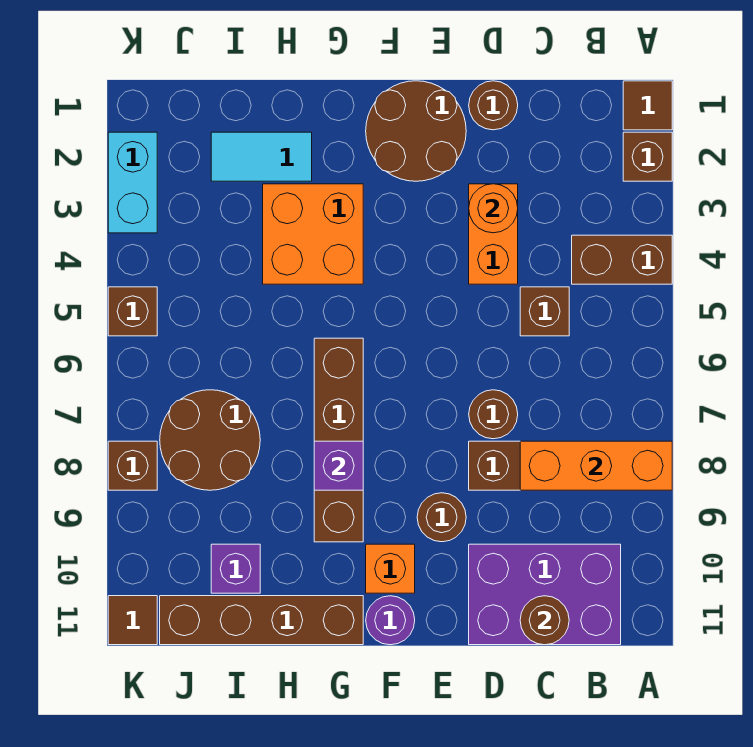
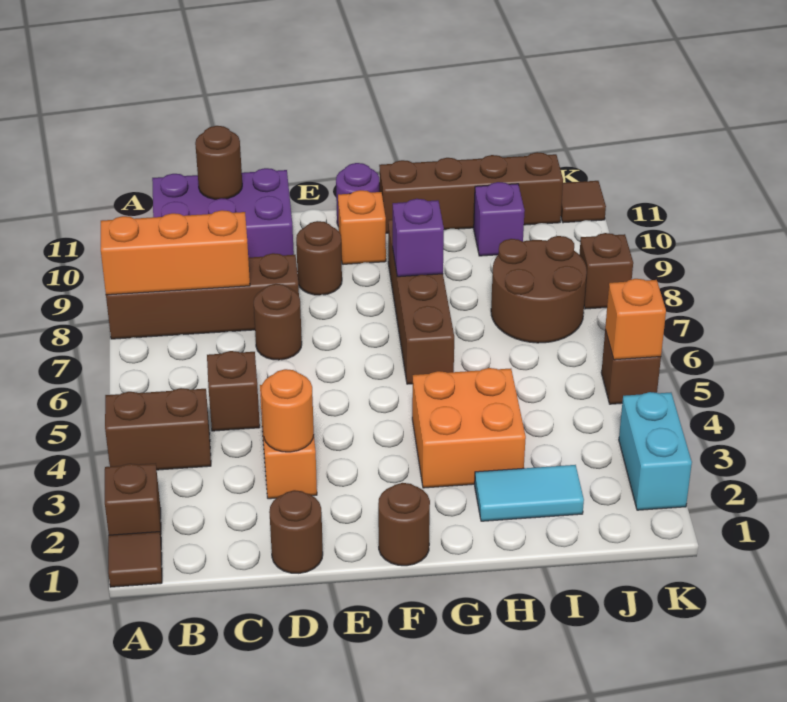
brown 2x2 round brick [366,81,466,181] -> brown 1x1 round brick [378,483,430,566]
none -> orange 1x1 brick [605,279,666,360]

